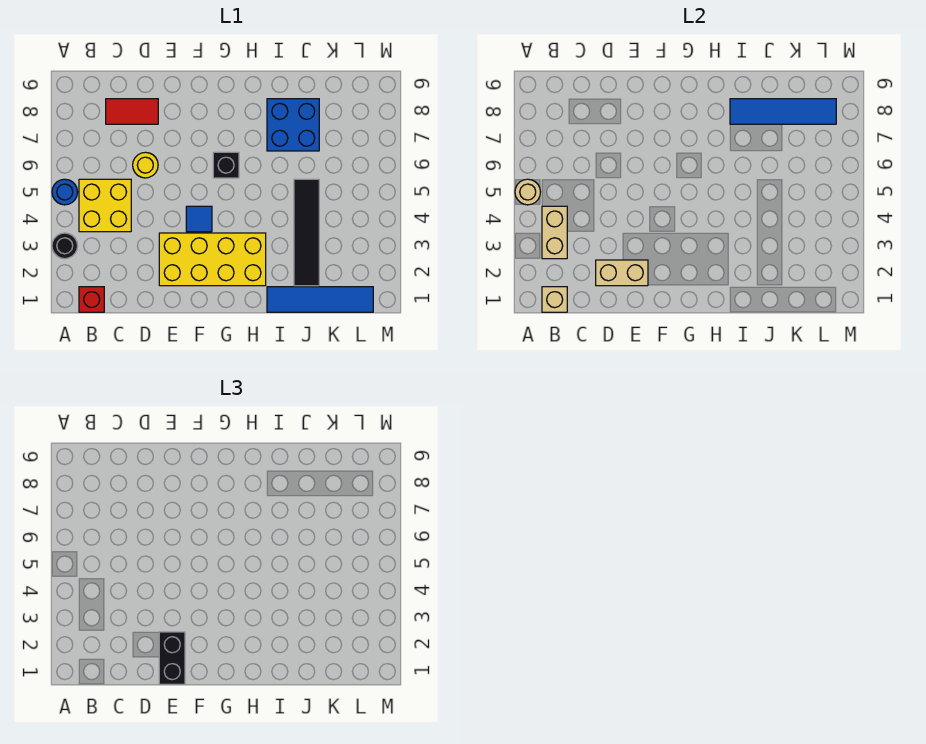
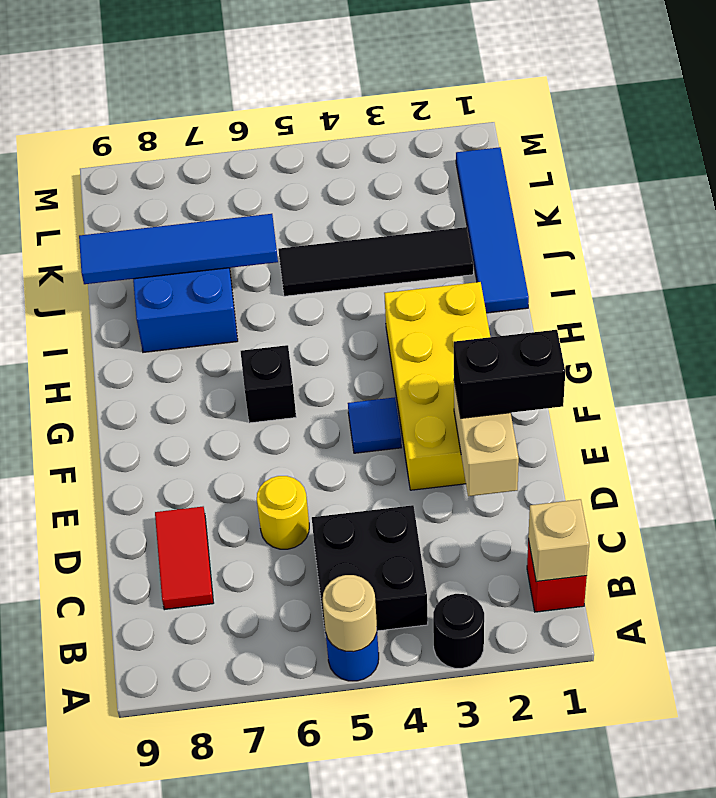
tan 1x2 brick [542,206,567,259] -> none
yellow 2x2 brick [79,179,131,232] -> black 2x2 brick [312,505,428,637]
blue 1x4 tile [730,99,836,124] -> blue 1x4 tile turned to [79,214,278,284]

